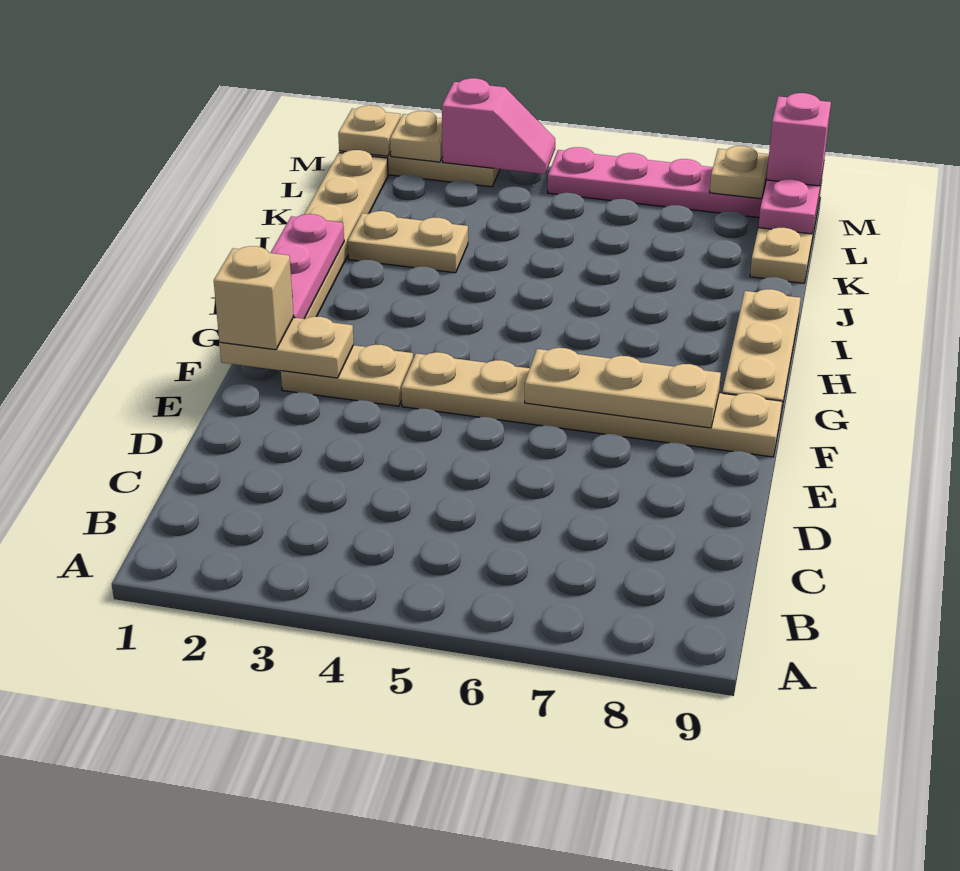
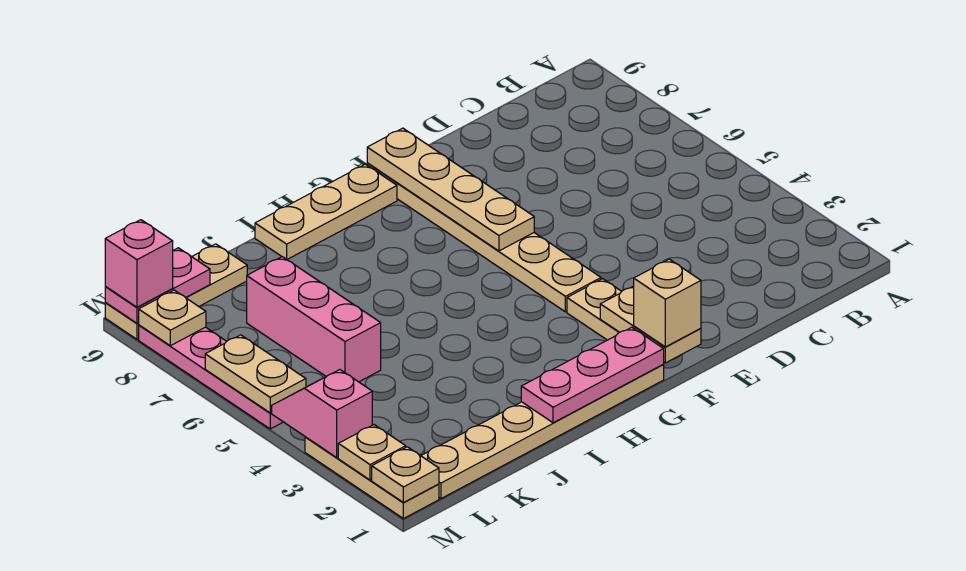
tan 1x3 plate [525,348,721,428] -> tan 1x4 plate [367,128,534,251]
tan 1x2 plate [348,211,468,273] -> tan 1x2 plate moved to [205,335,306,413]
none -> pink 1x3 brick [247,257,381,382]

